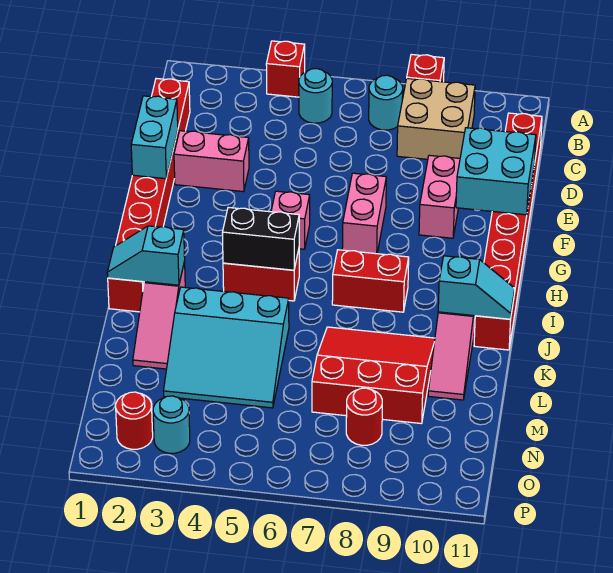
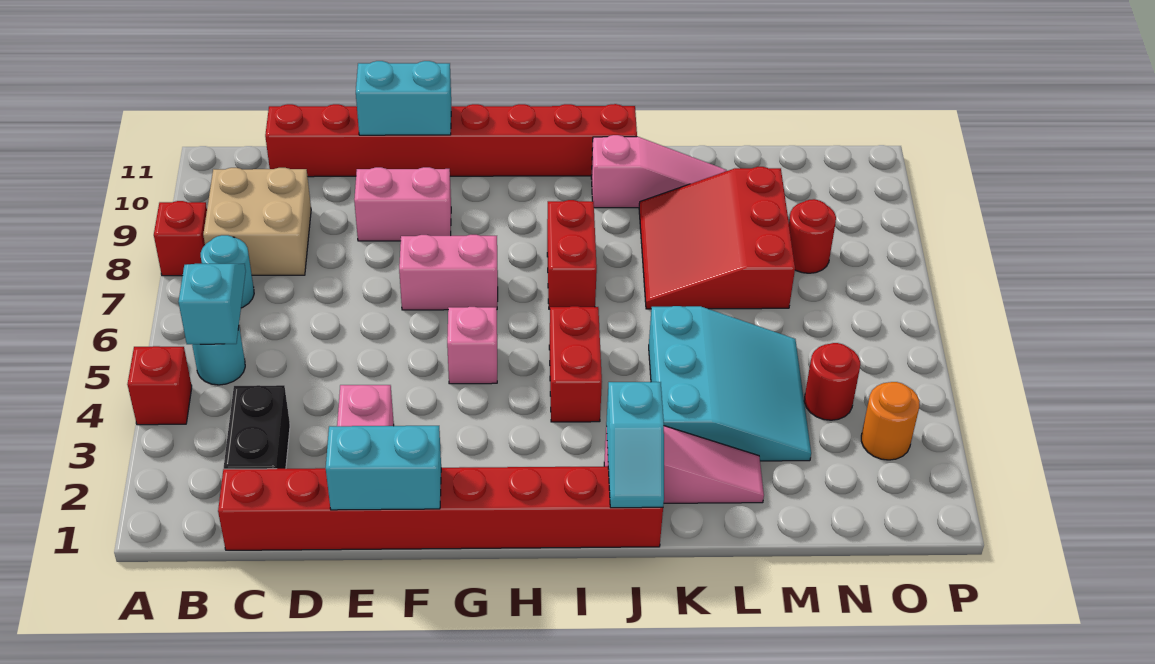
cyan 2x2 brick [456,128,536,215] -> cyan 1x2 brick [356,61,451,135]
black 1x2 brick [222,207,299,270] -> black 1x2 brick moved to [224,385,290,469]
cyan 1x2 slope [438,256,515,319] -> cyan 1x2 slope moved to [178,264,246,344]
red 1x1 round brick [116,392,153,449] -> red 1x1 round brick moved to [804,343,860,420]
cyan 1x1 round brick [153,396,190,453] -> orange 1x1 round brick [861,382,920,460]

